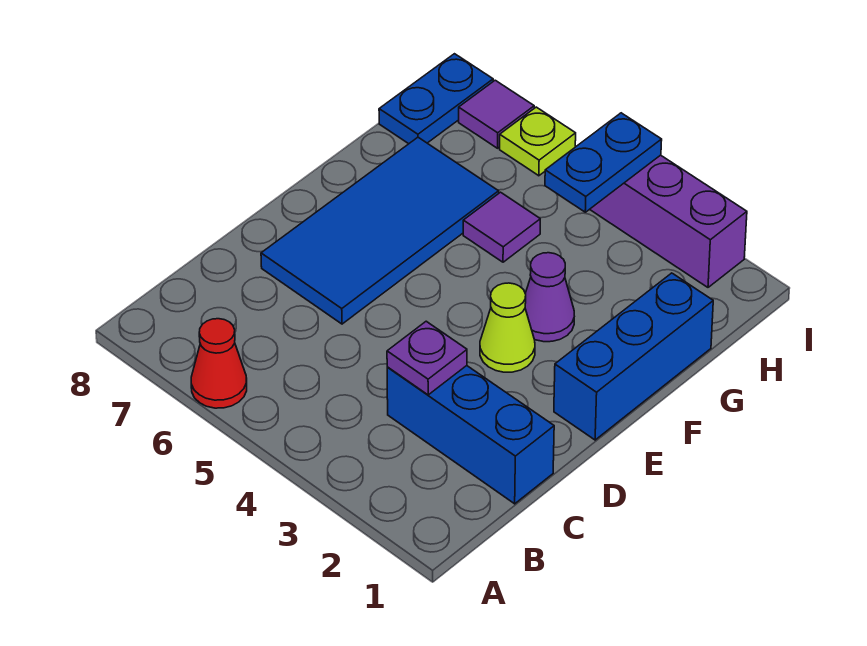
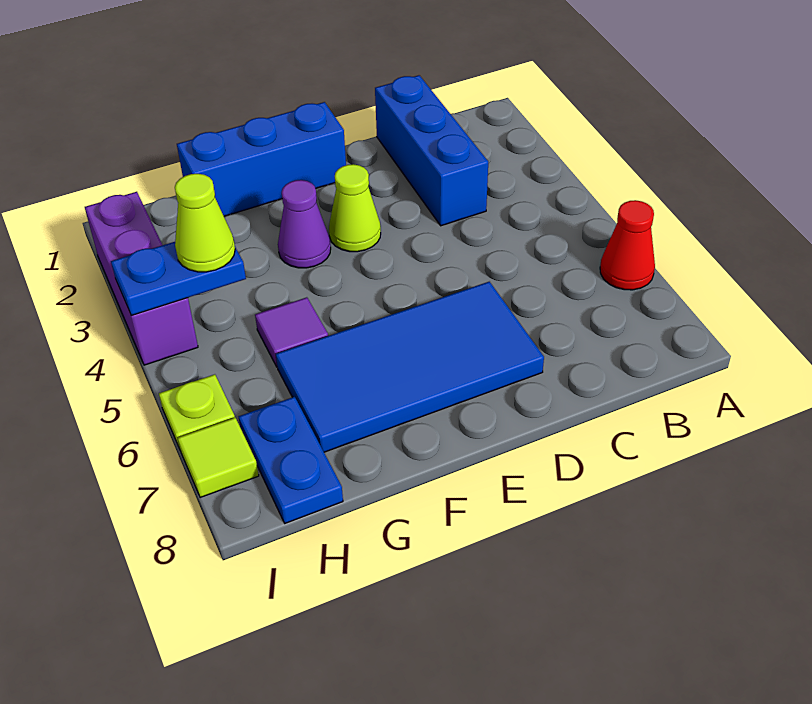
purple 1x1 plate [387,321,467,395] -> none
none -> lime 1x1 cone [175,174,235,272]
blue 1x2 plate [379,54,493,144] -> blue 1x2 plate turned to [238,397,343,523]
purple 1x1 tile [459,80,534,148] -> lime 1x1 tile [178,418,259,498]

